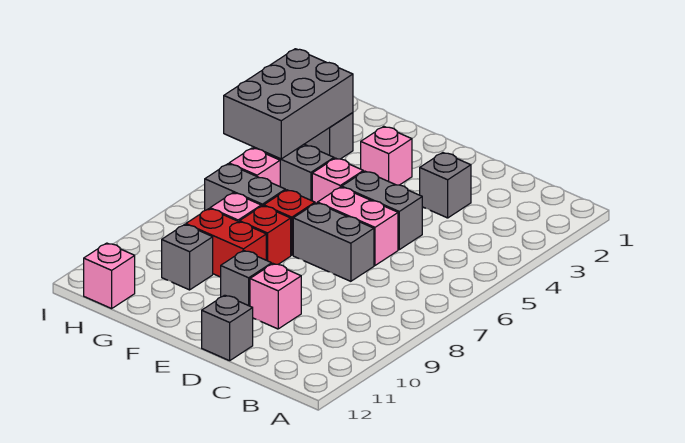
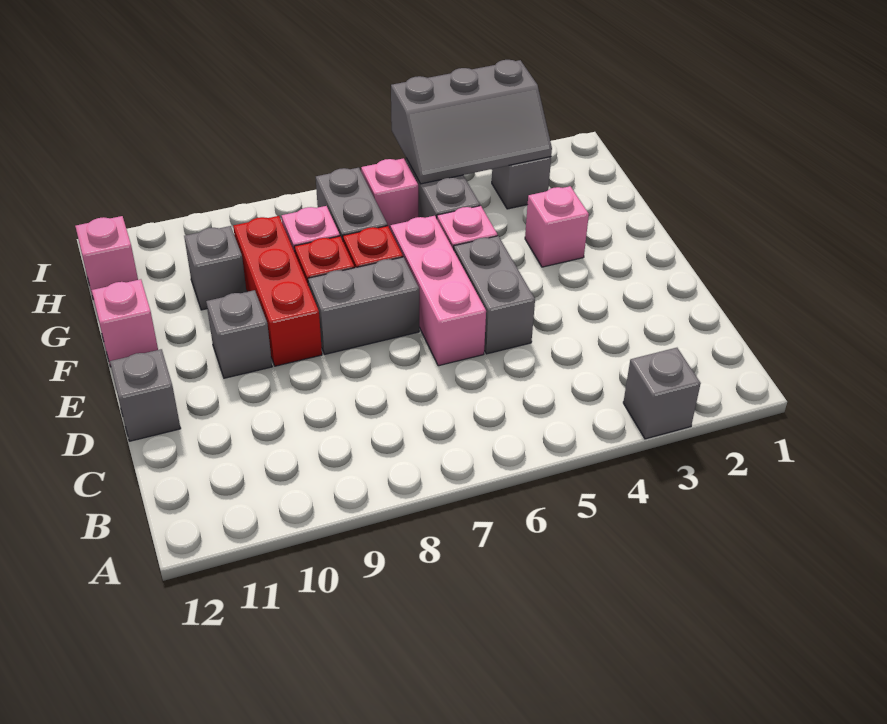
grey 1x1 brick [420,153,471,218] -> grey 1x1 brick moved to [623,348,701,439]
pink 1x2 brick [318,187,398,265] -> pink 1x3 brick [390,216,486,366]
grey 1x2 brick [293,203,374,281] -> grey 1x2 brick turned to [308,257,419,354]
pink 1x1 brick [250,264,301,329] -> pink 1x1 brick moved to [92,279,158,367]
red 1x2 brick [186,209,266,277] -> red 1x3 brick [233,216,322,366]
grey 2x3 brick [224,49,353,159] -> grey 2x3 slope [391,60,552,184]

